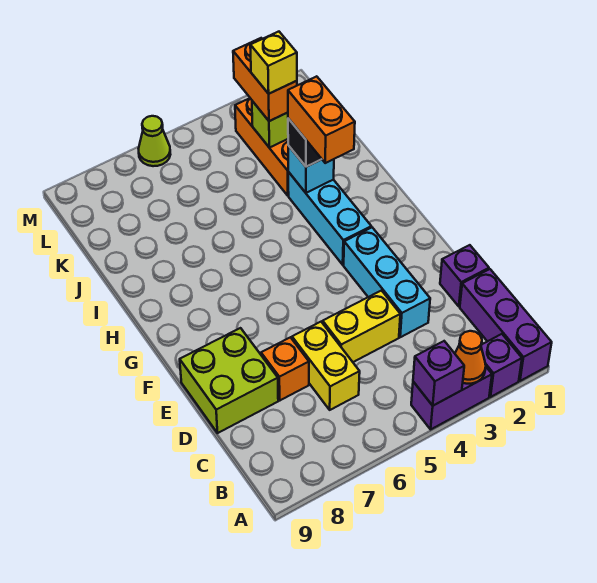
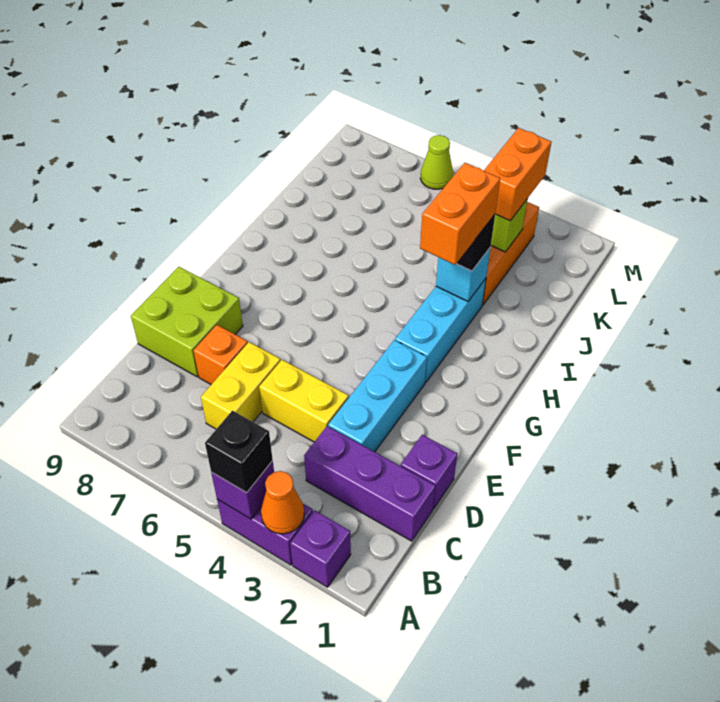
purple 1x3 brick [460,269,552,381] -> purple 1x3 brick turned to [304,426,435,541]
none -> black 1x1 brick [205,411,273,493]
yellow 1x1 brick [250,32,297,94] -> none

